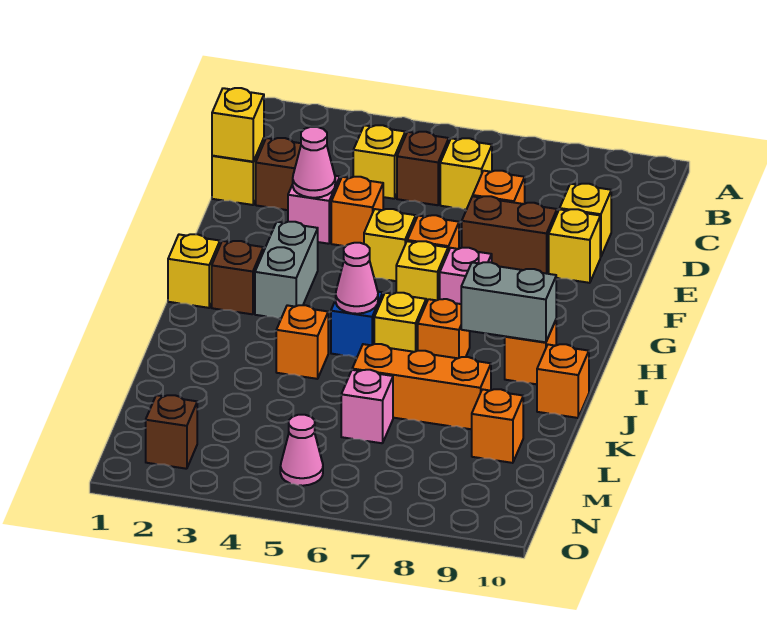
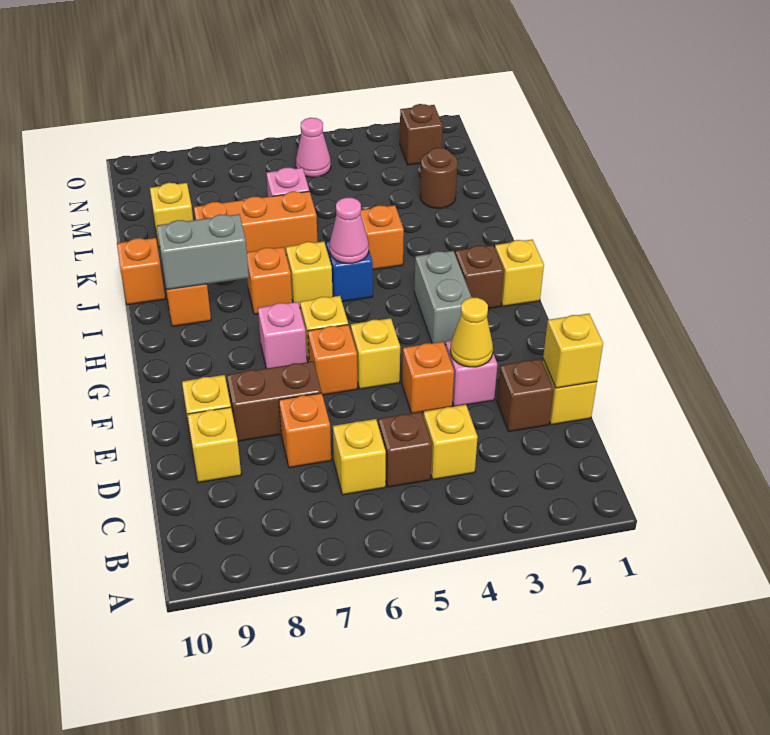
pink 1x1 cone [293,127,335,198] -> yellow 1x1 cone [450,298,493,367]
none -> brown 1x1 round brick [420,148,458,208]
orange 1x1 brick [472,389,523,463] -> yellow 1x1 brick [150,183,193,247]

